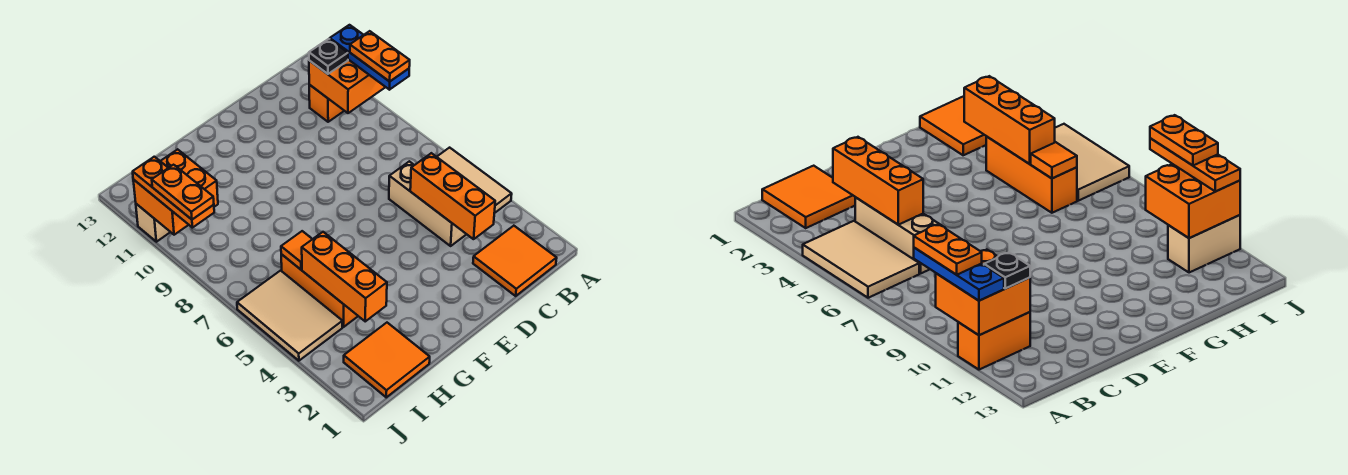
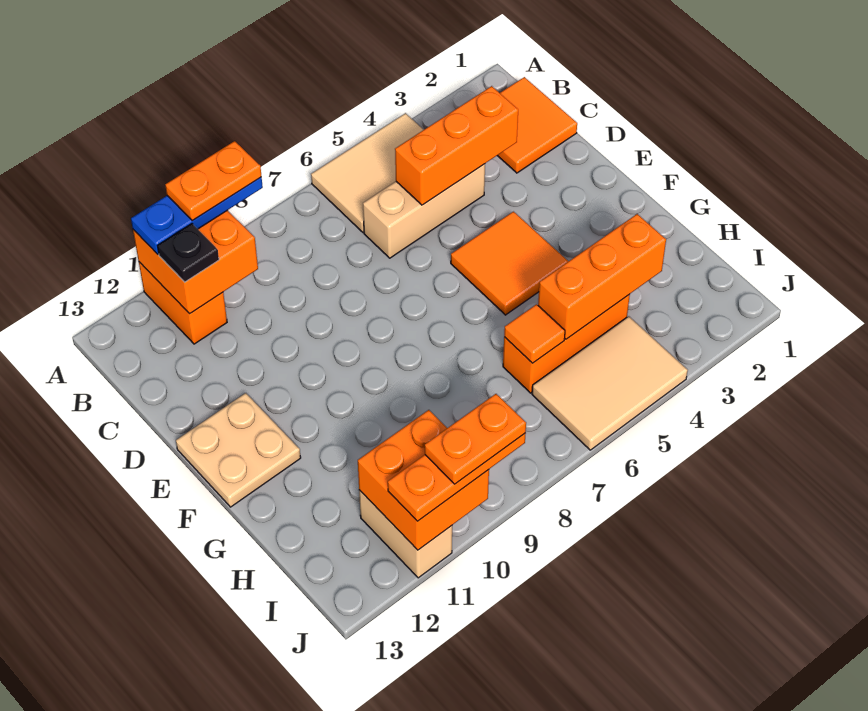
none -> tan 2x2 plate [176,393,301,507]
orange 2x2 tile [344,323,430,397] -> orange 2x2 tile moved to [451,212,568,315]

